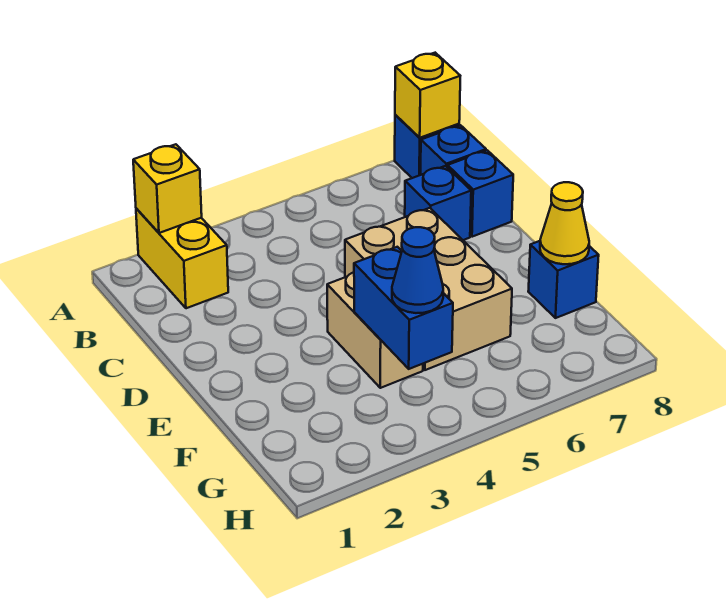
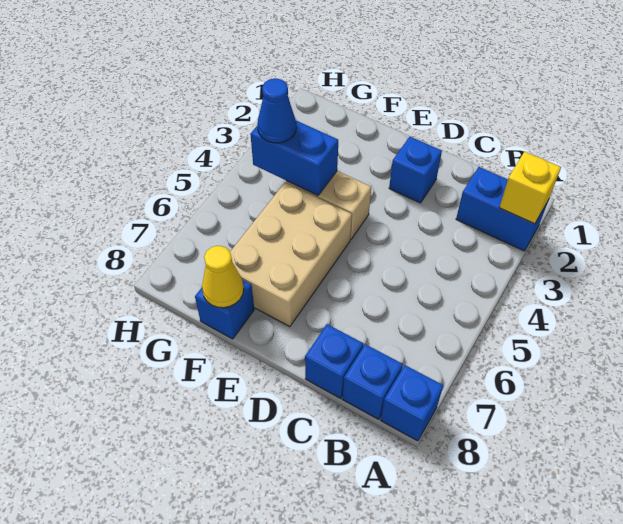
yellow 1x2 brick [136,208,228,308] -> blue 1x2 brick [456,167,549,251]
yellow 1x1 brick [395,53,460,138] -> none
blue 1x1 brick [405,166,471,240] -> blue 1x1 brick moved to [389,137,442,203]
tan 2x3 brick [345,208,512,370] -> tan 2x3 brick turned to [230,182,352,327]

